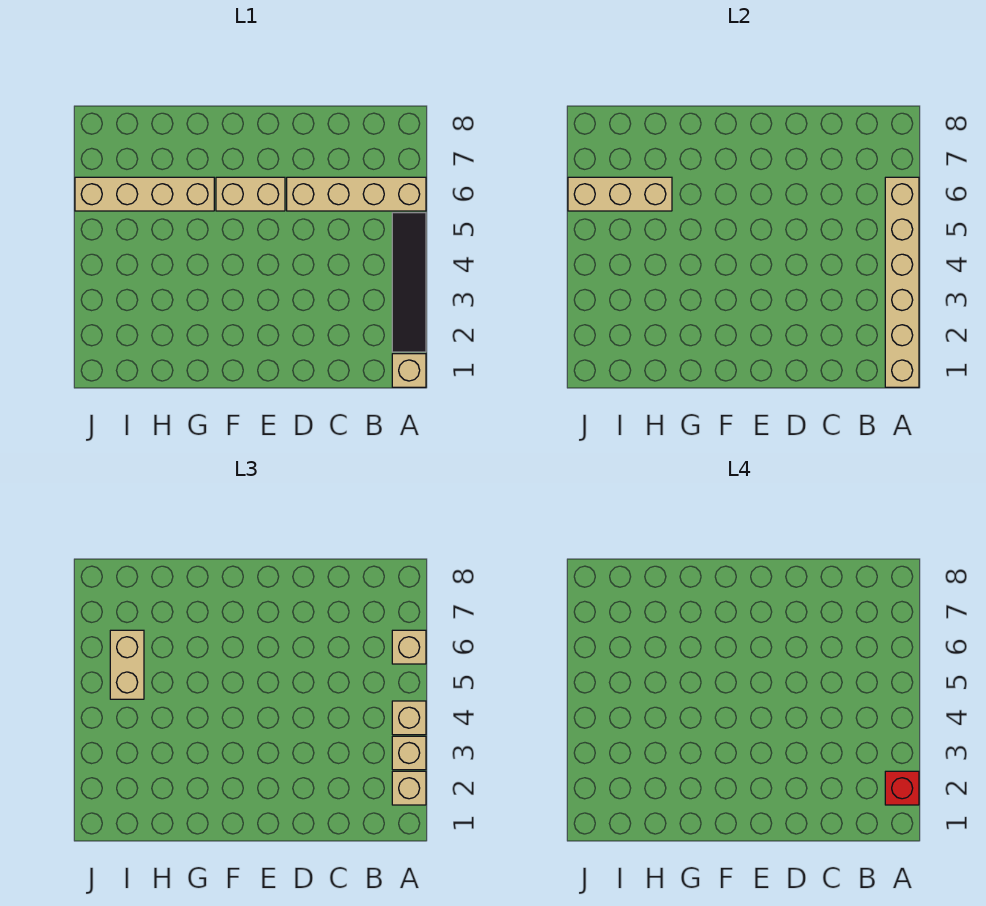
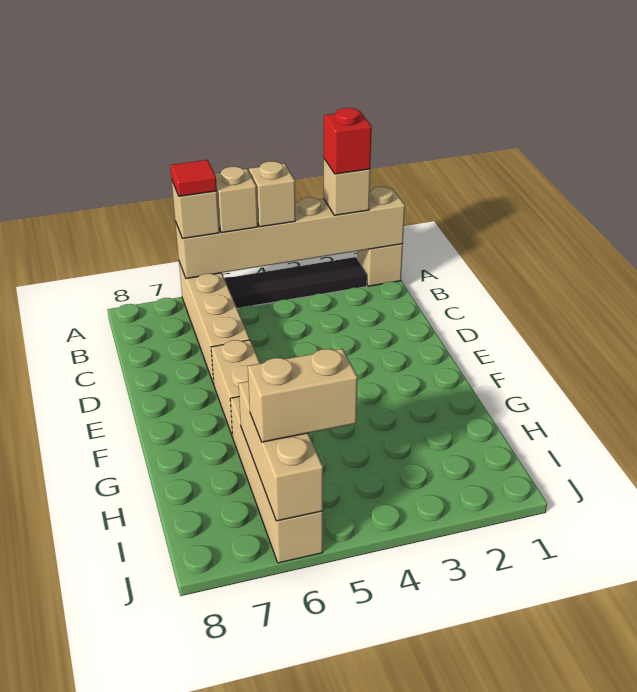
tan 1x1 brick [392,736,426,770] -> tan 1x1 brick moved to [214,167,258,233]
none -> red 1x1 tile [170,160,217,196]

